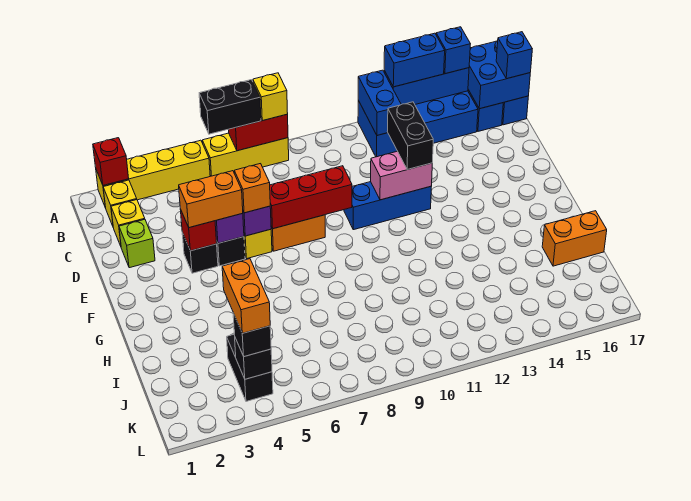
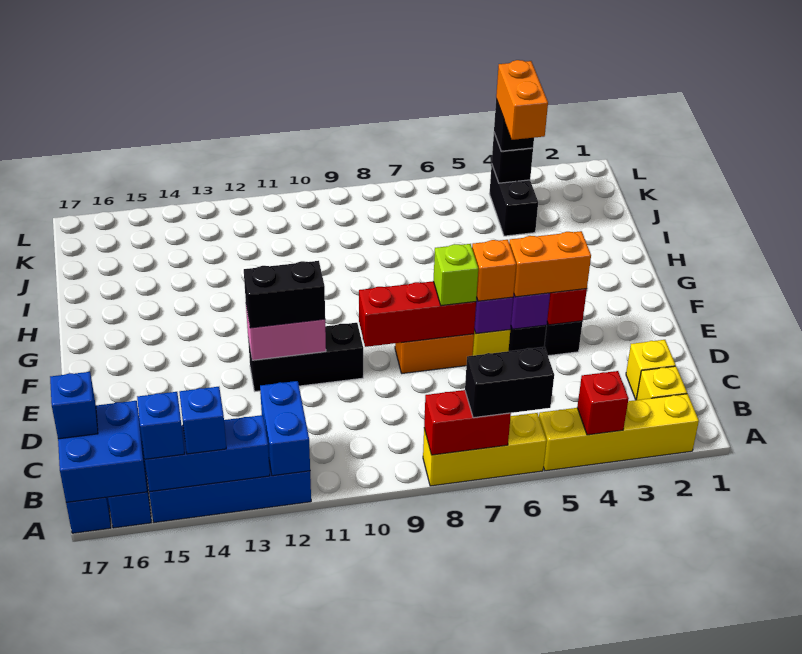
red 1x1 brick [93,138,129,185] -> red 1x1 brick moved to [577,371,629,435]
yellow 1x1 brick [253,73,288,121] -> none
blue 1x2 brick [384,33,445,87] -> blue 1x1 brick [179,387,226,454]
lime 1x1 brick [119,219,155,268] -> lime 1x1 brick moved to [434,244,478,306]
black 1x2 brick [387,102,433,170] -> black 1x2 brick turned to [244,261,325,328]
blue 1x3 brick [344,182,431,230] -> black 1x3 brick [248,323,363,391]
orange 1x2 brick [542,211,607,266] -> none

